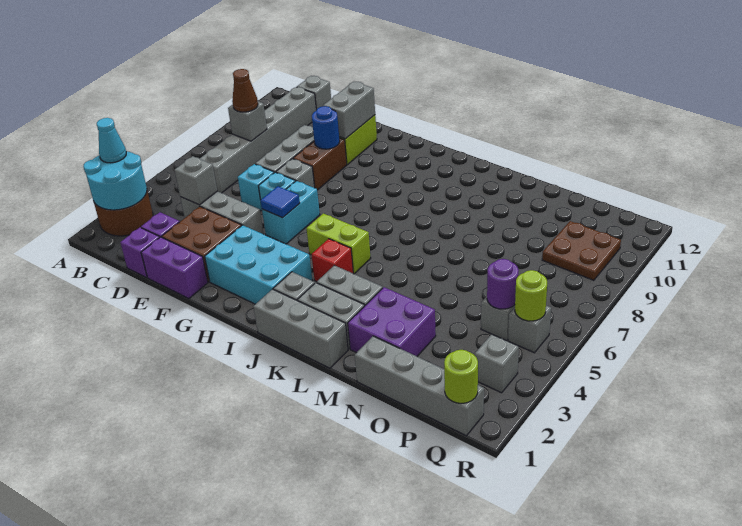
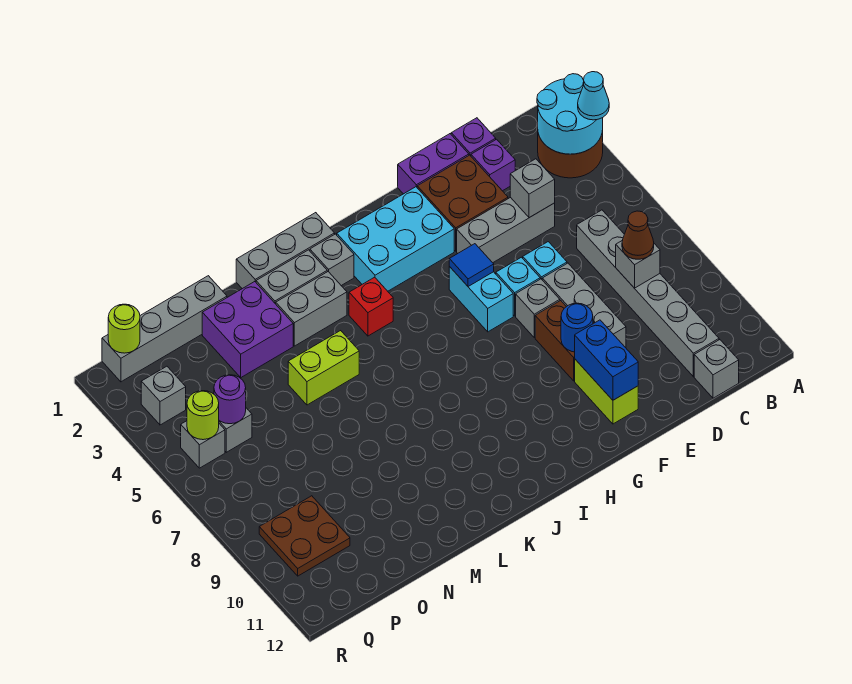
grey 1x2 brick [323,82,375,139] -> blue 1x2 brick [575,320,638,400]
lime 1x2 brick [306,213,371,274] -> lime 1x2 brick moved to [288,331,359,405]

